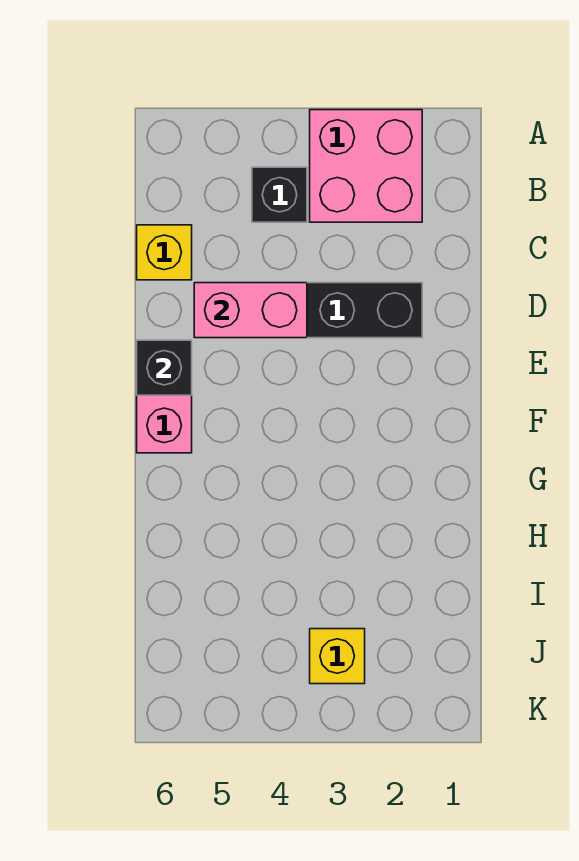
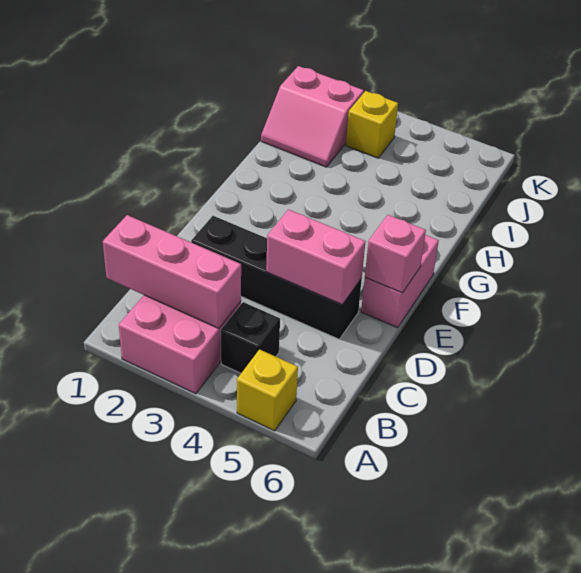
none -> pink 1x3 brick [103,215,241,329]
yellow 1x1 brick [137,225,192,280] -> yellow 1x1 brick moved to [237,349,298,431]
black 1x1 brick [137,340,192,395] -> pink 1x1 brick [365,215,426,293]
none -> pink 2x2 slope [261,66,364,167]

